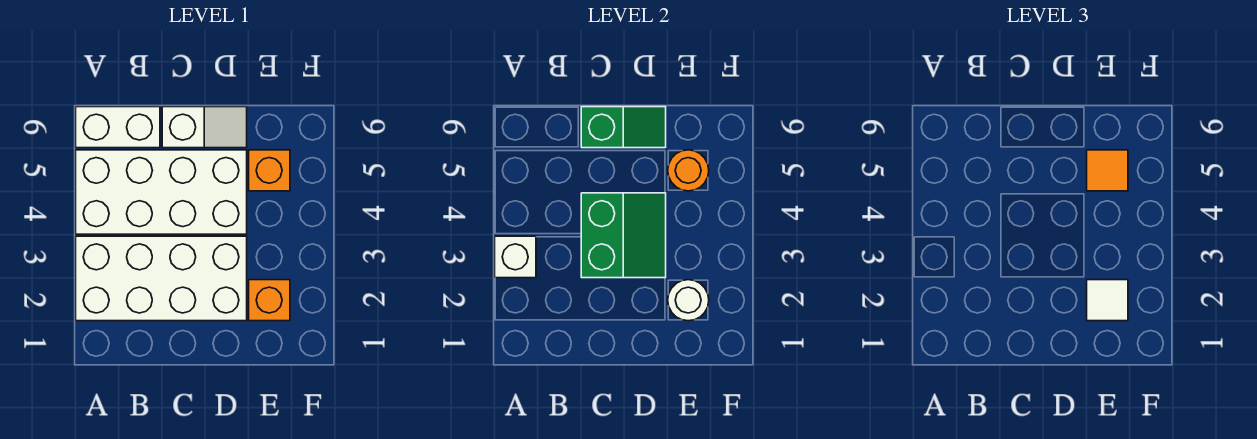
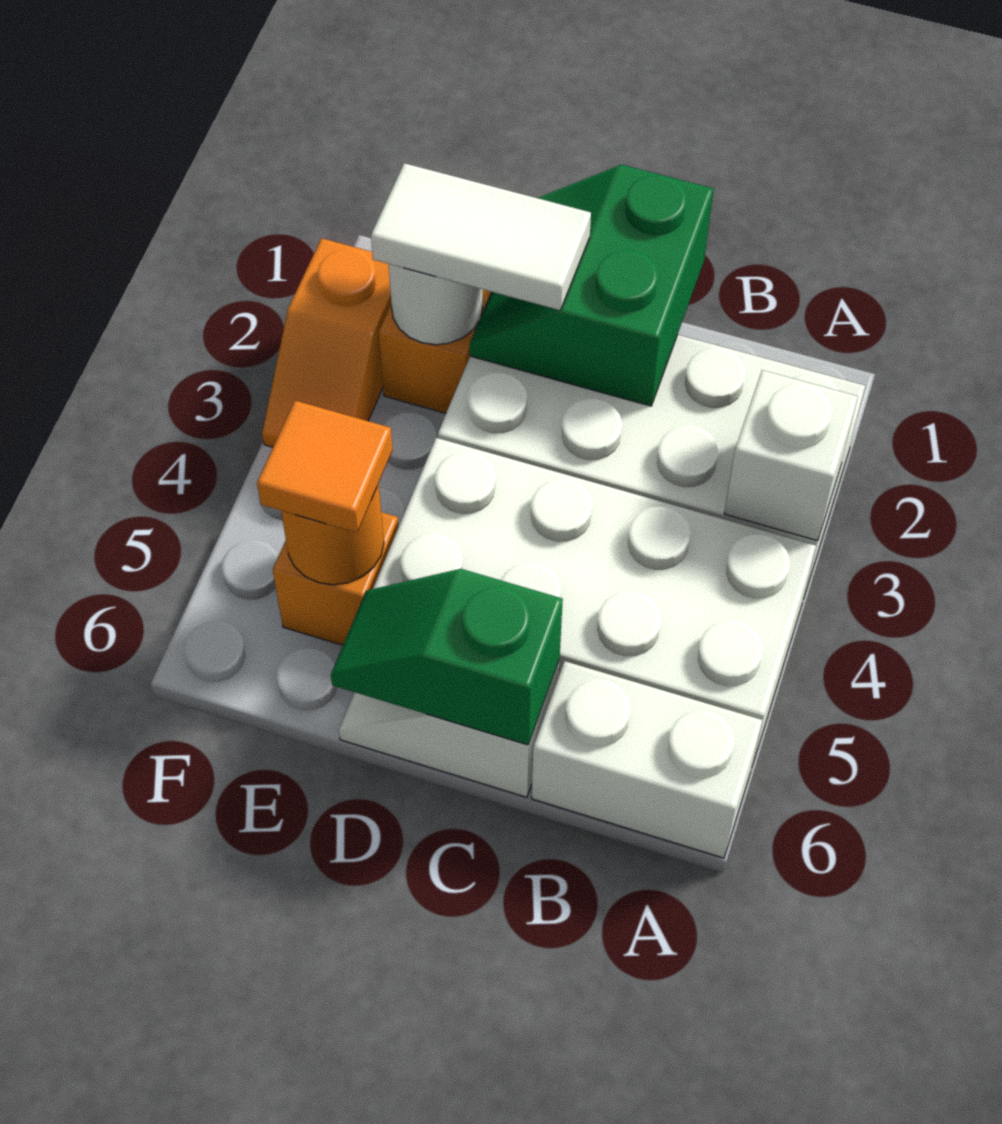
green 2x2 slope [581,193,666,278] -> green 2x2 slope moved to [470,165,713,406]
white 1x1 tile [1087,280,1128,321] -> white 1x2 tile [371,163,591,310]
none -> orange 1x2 slope [262,238,391,447]

